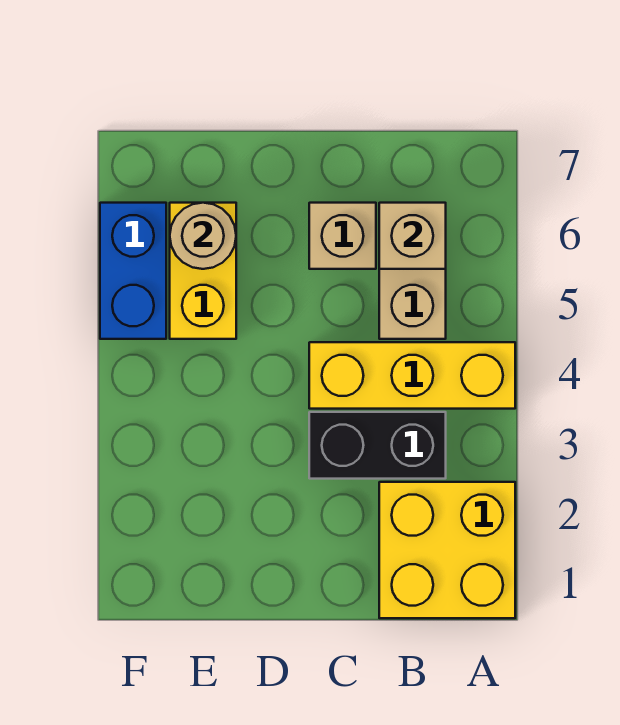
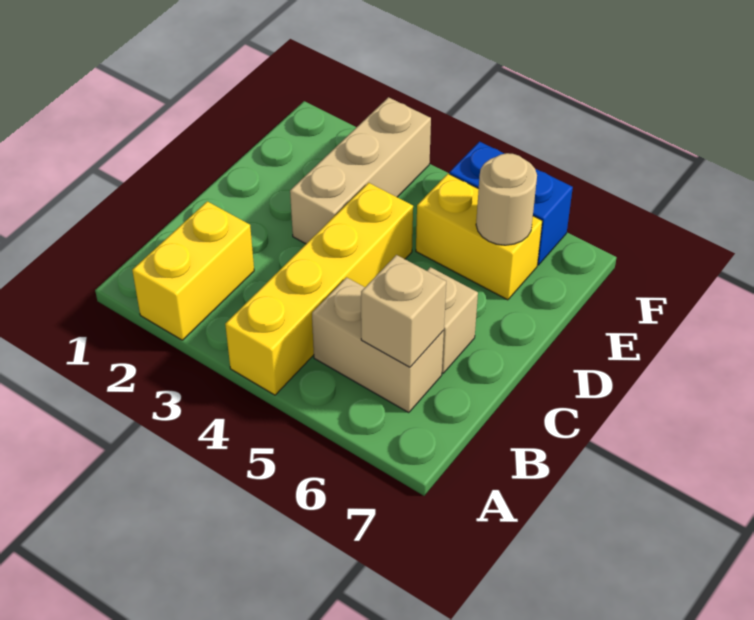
yellow 2x2 brick [379,482,515,618] -> yellow 1x2 brick [132,201,254,340]
yellow 1x3 brick [309,342,515,409] -> yellow 1x4 brick [225,183,413,395]
black 1x2 brick [309,412,446,479] -> none
none -> tan 1x3 brick [290,97,431,244]

